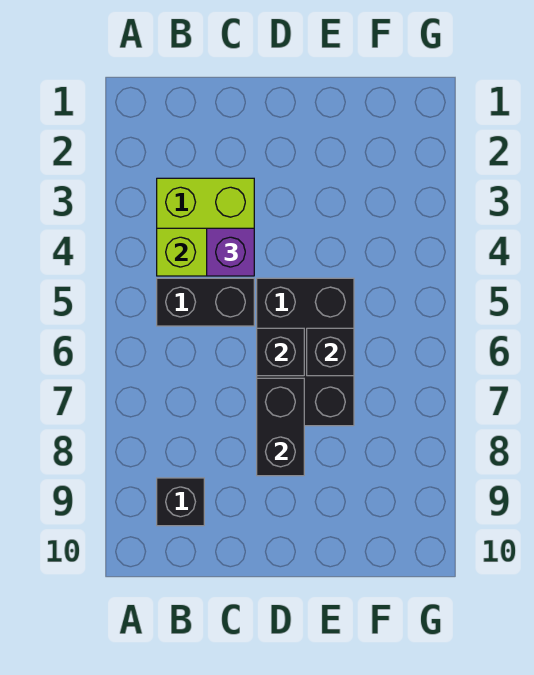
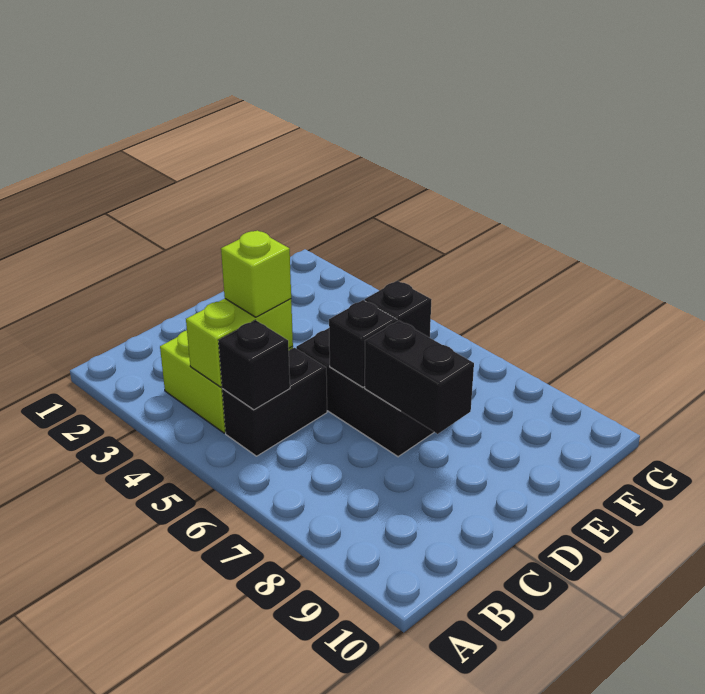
black 1x1 brick [157,478,204,526] -> black 1x1 brick moved to [219,320,290,410]
purple 1x1 brick [207,228,254,276] -> lime 1x1 brick [221,230,291,317]

